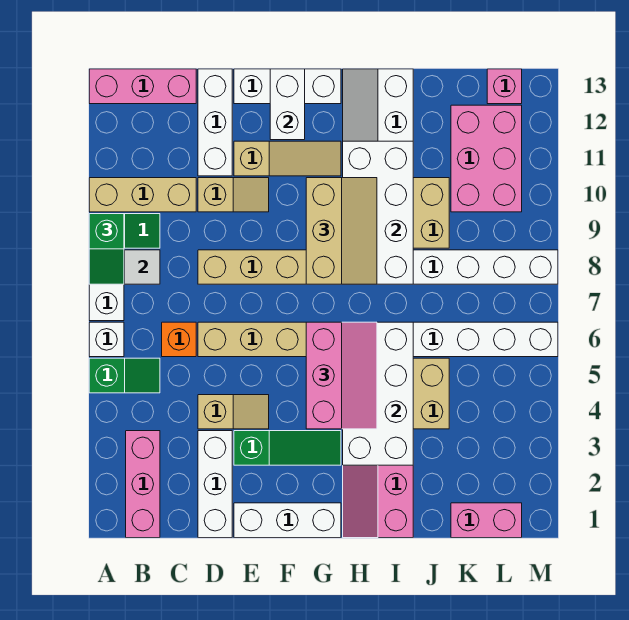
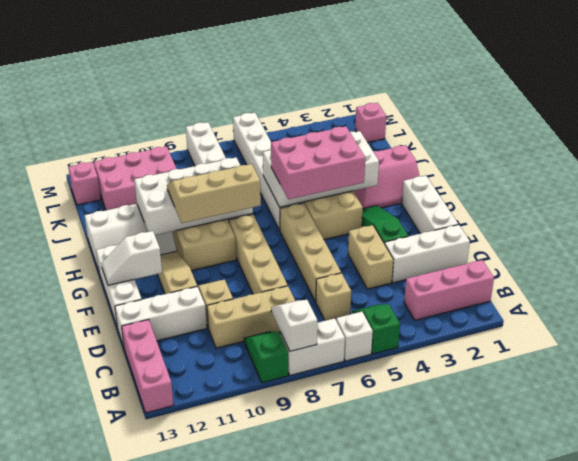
green 1x2 slope [89,214,124,284] -> none
tan 1x3 brick [89,178,196,212] -> tan 1x3 brick turned to [207,286,295,348]
orange 1x1 brick [162,322,196,357] -> tan 1x1 brick [316,273,351,321]
tan 1x2 slope [198,395,269,429] -> tan 1x2 brick [348,225,393,289]
white 1x2 brick [270,69,305,140] -> white 1x2 slope [101,231,162,285]
pink 2x3 slope [306,322,377,429] -> pink 2x3 brick [271,126,365,199]
pink 1x2 brick [451,503,522,538] -> pink 1x1 brick [355,103,386,142]

